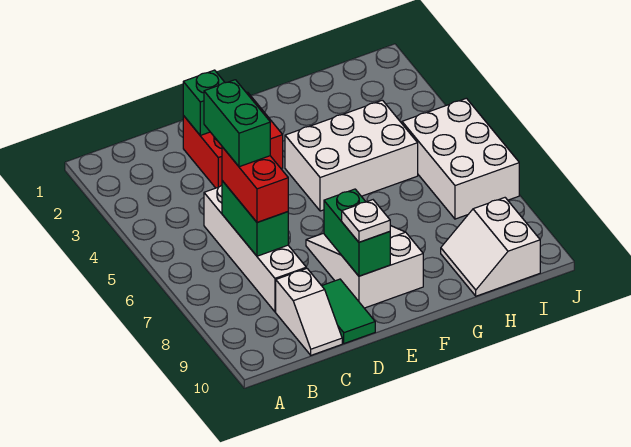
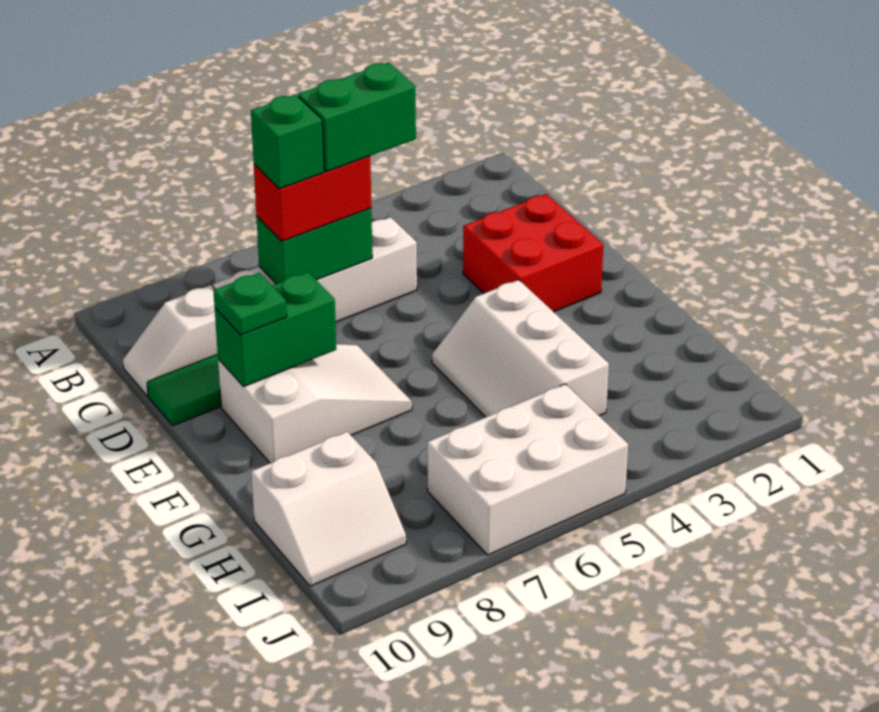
green 1x1 brick [183,70,225,135] -> green 1x1 brick moved to [251,95,324,189]
white 1x1 plate [342,200,390,242] -> green 1x1 plate [213,273,287,335]
white 2x3 brick [285,100,418,211] -> white 2x3 slope [432,280,609,417]
white 2x2 slope [441,198,540,296] -> white 2x2 slope turned to [251,432,406,586]

